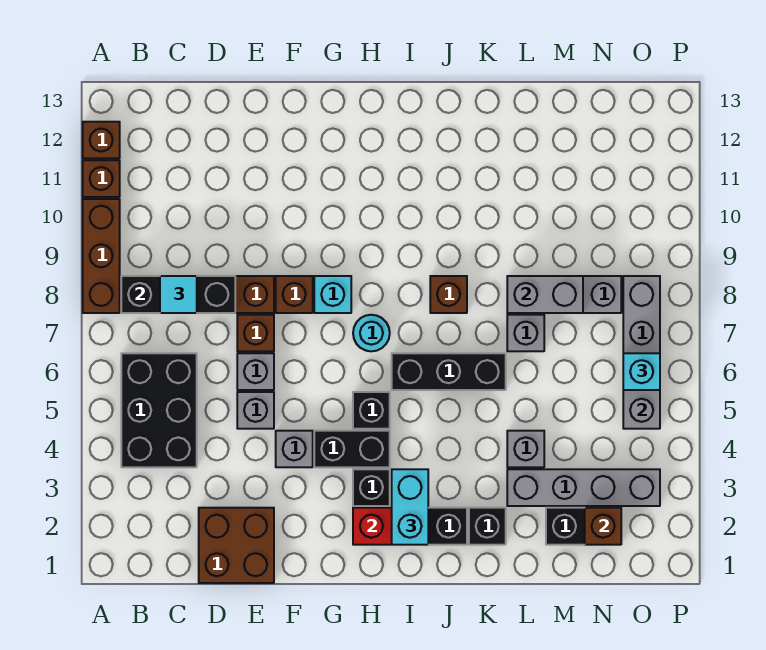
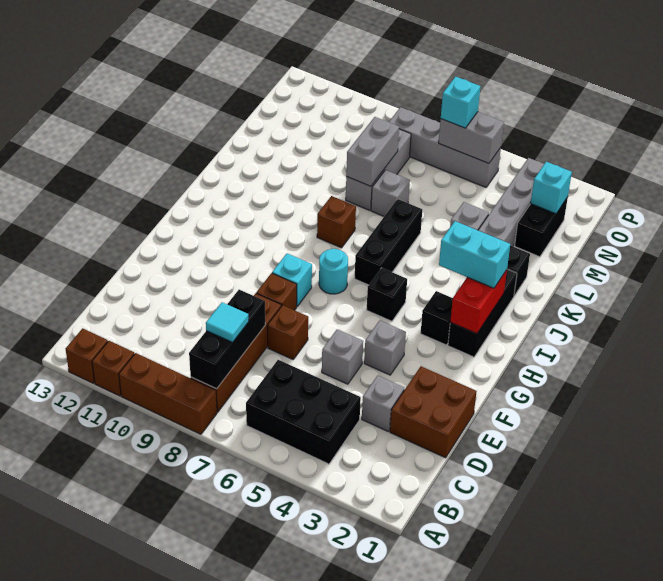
grey 1x1 brick [237,353,274,390] -> grey 1x1 brick moved to [362,376,404,432]
black 1x2 brick [314,431,390,467] -> none
brown 1x1 brick [585,508,621,545] -> cyan 1x1 brick [531,162,572,214]

